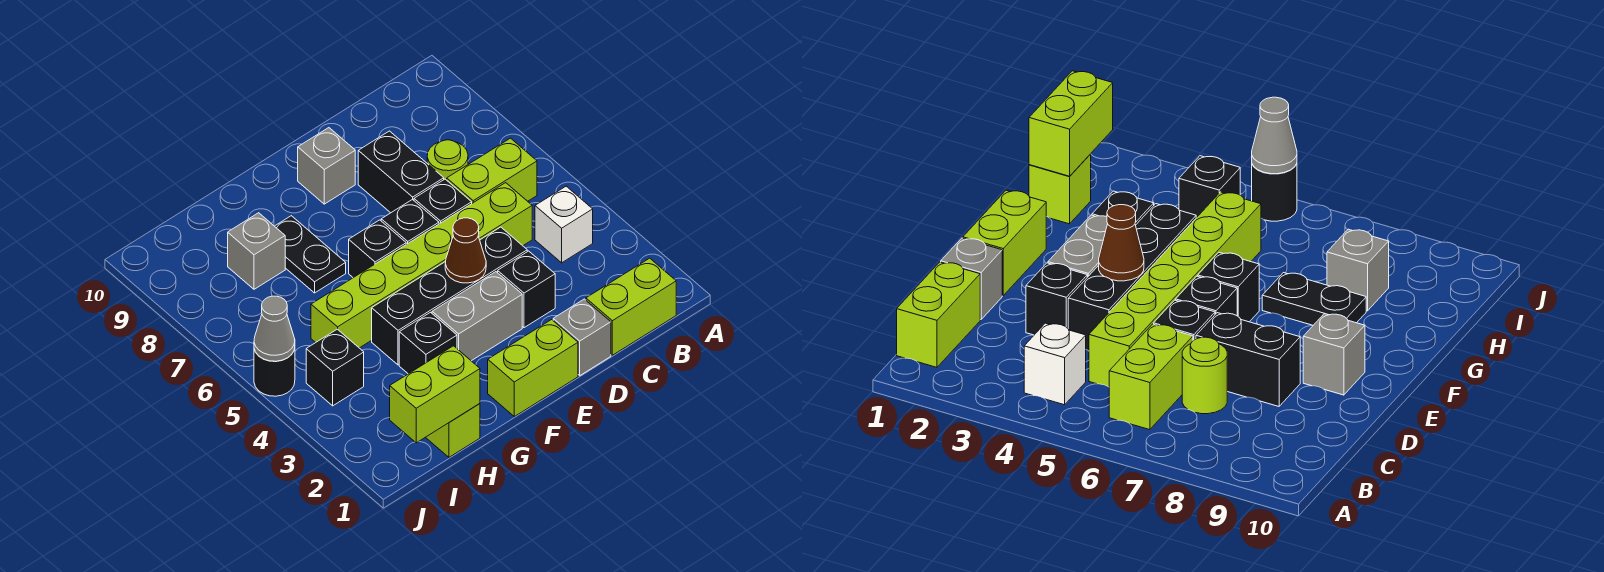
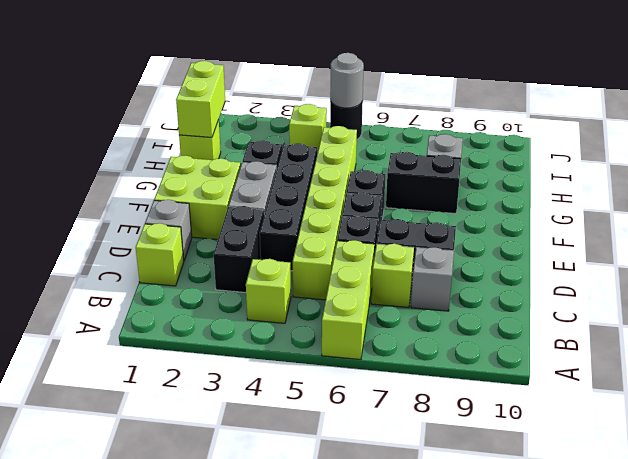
lime 1x2 brick [586,258,676,355] -> lime 1x1 brick [136,223,184,286]
white 1x1 brick [535,186,593,263] -> lime 1x1 brick [246,259,291,323]
lime 1x2 brick [447,138,537,203] -> lime 1x3 brick [322,240,375,360]
lime 1x1 round brick [427,140,468,180] -> lime 1x1 brick [371,244,414,308]
black 1x1 brick [498,251,555,328] -> black 1x2 brick [214,206,264,293]
lime 1x2 brick [488,320,578,416] -> lime 2x2 brick [154,155,240,239]
brown 1x1 cone [445,218,486,283] -> none
grey 1x1 brick [298,128,355,204] -> grey 1x1 brick moved to [411,247,454,311]
black 1x2 plate [275,216,346,293] -> black 1x2 brick [386,152,461,214]
black 1x1 brick [306,329,364,406] -> lime 1x1 brick [289,104,327,154]
grey 1x1 cone [254,296,295,361] -> grey 1x1 round brick [330,53,364,108]

